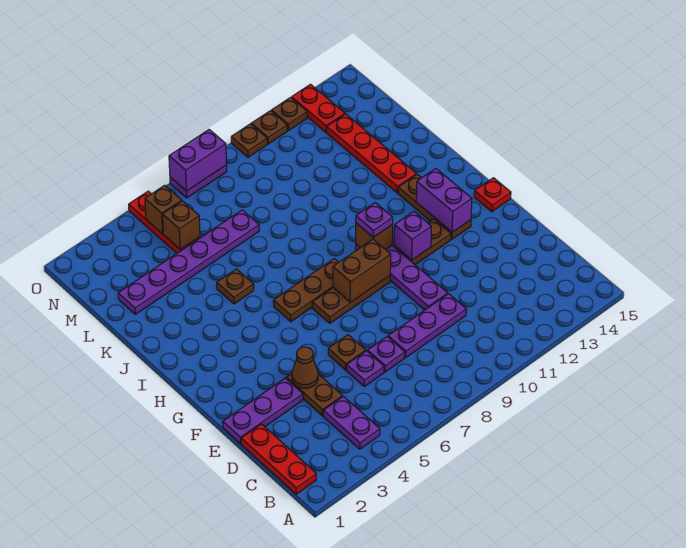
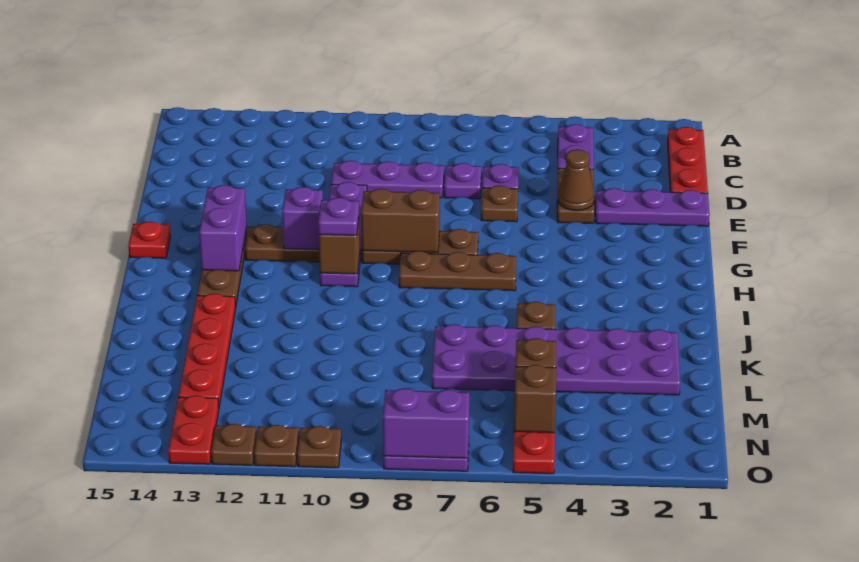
purple 1x6 plate [118,210,259,314] -> purple 2x6 plate [432,324,680,395]

